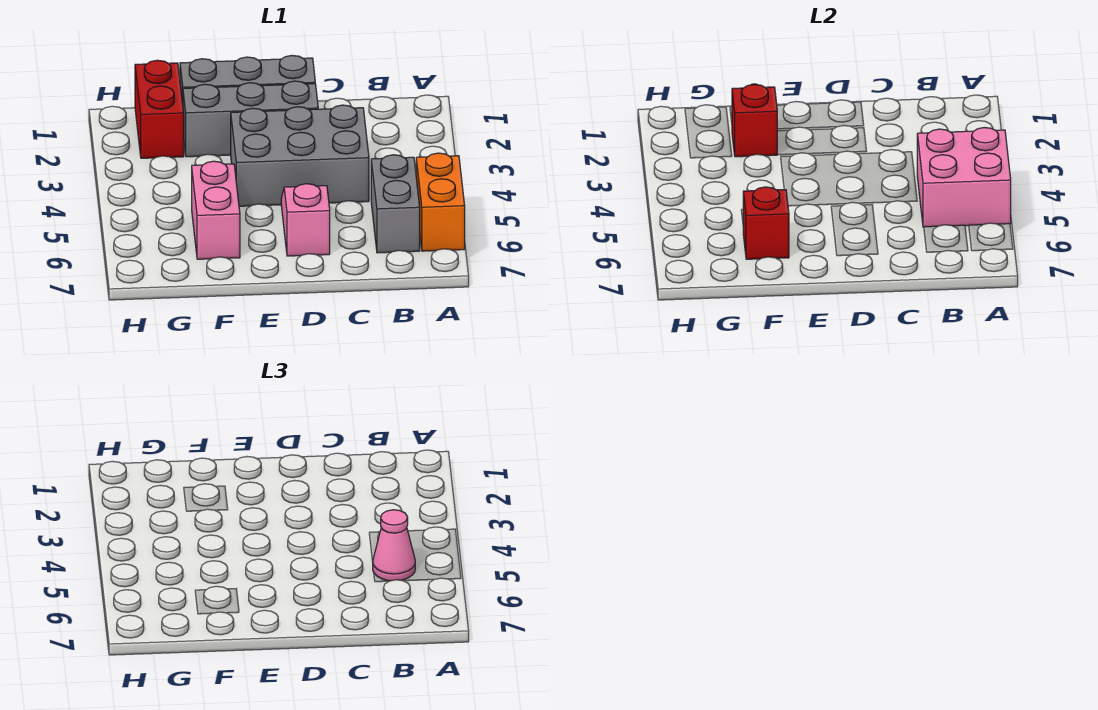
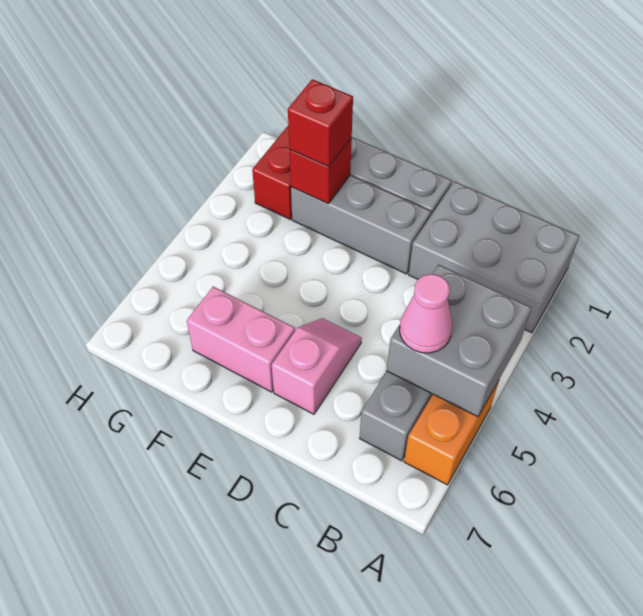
pink 2x2 brick [917,127,1011,227] -> grey 2x2 brick [387,264,532,417]
grey 2x3 brick [231,105,369,206] -> grey 2x3 brick moved to [409,181,579,333]
pink 1x2 brick [192,161,240,259] -> pink 1x2 brick turned to [187,287,295,392]
red 1x1 brick [743,187,789,259] -> red 1x1 brick moved to [288,79,353,167]

